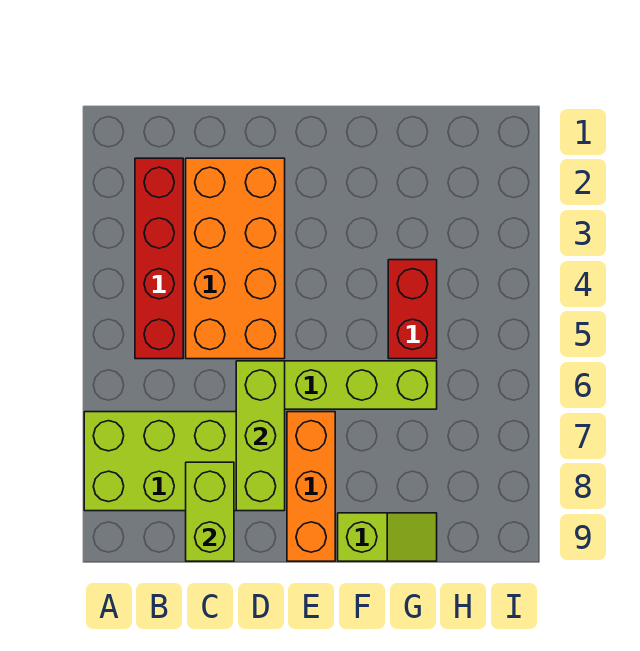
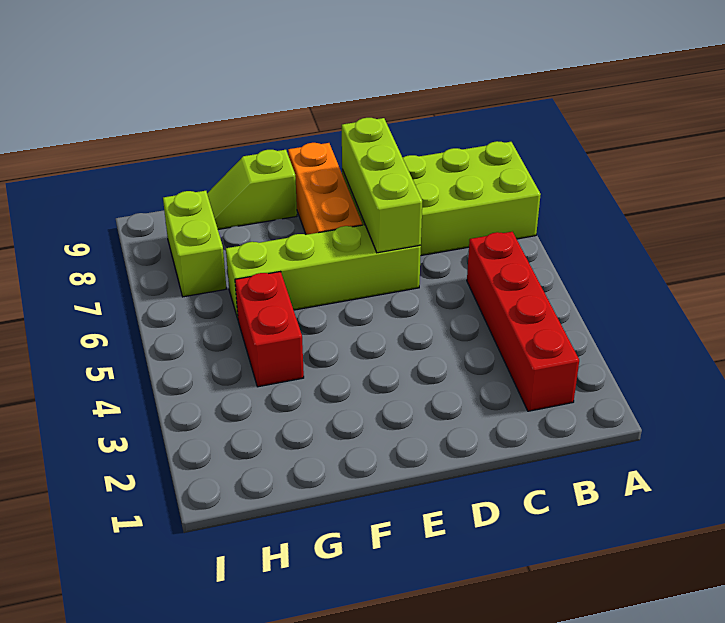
orange 2x4 brick [186,158,285,359] -> none
lime 1x2 brick [186,462,234,561] -> lime 1x2 brick moved to [163,191,227,297]

